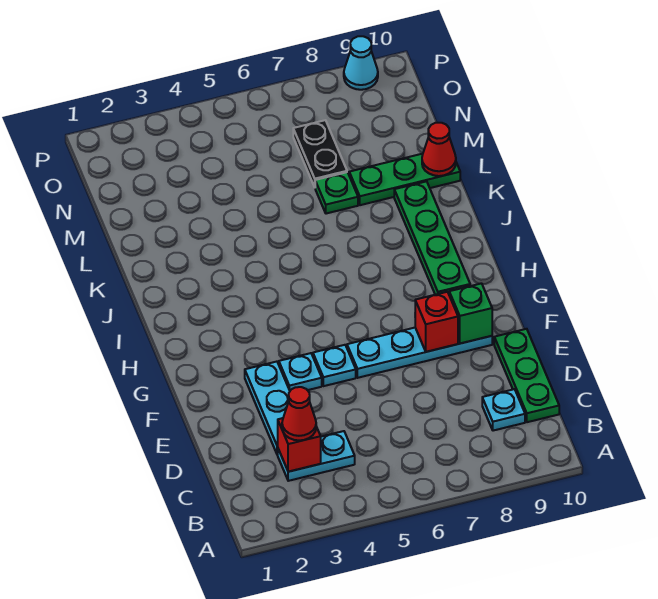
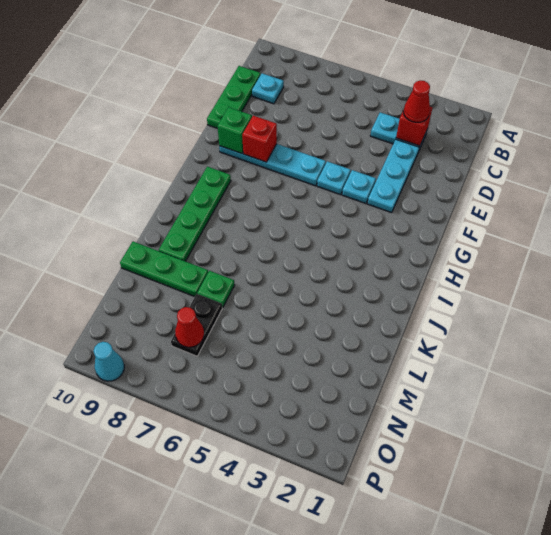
red 1x1 cone [422,123,456,176] -> red 1x1 cone moved to [175,307,204,347]

